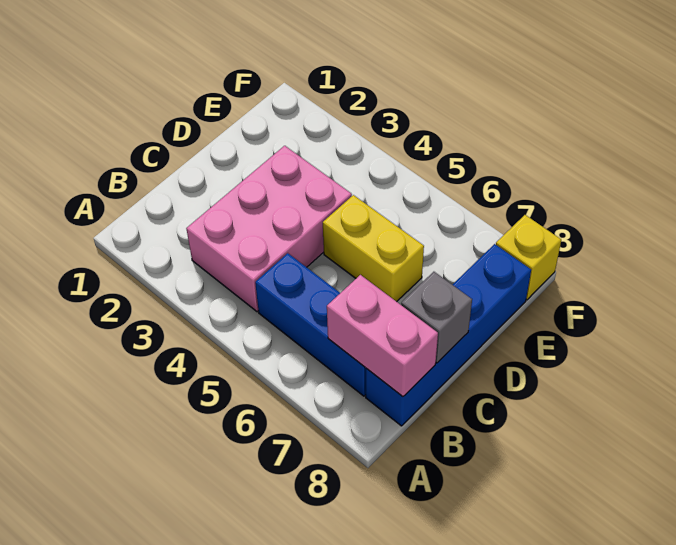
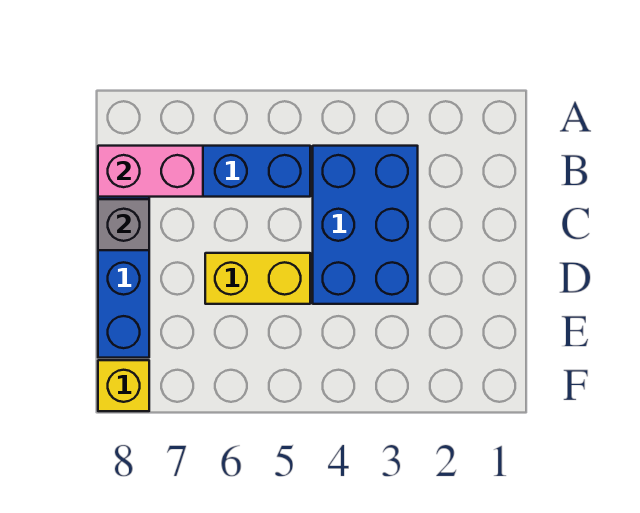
pink 2x3 brick [186,146,352,312] -> blue 2x3 brick [313,146,418,304]

